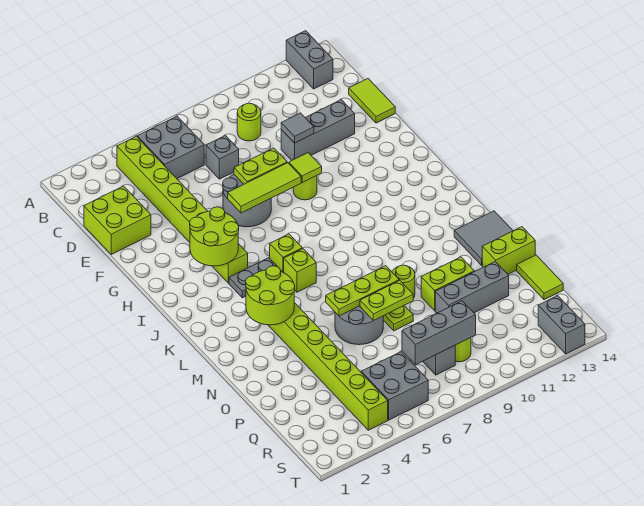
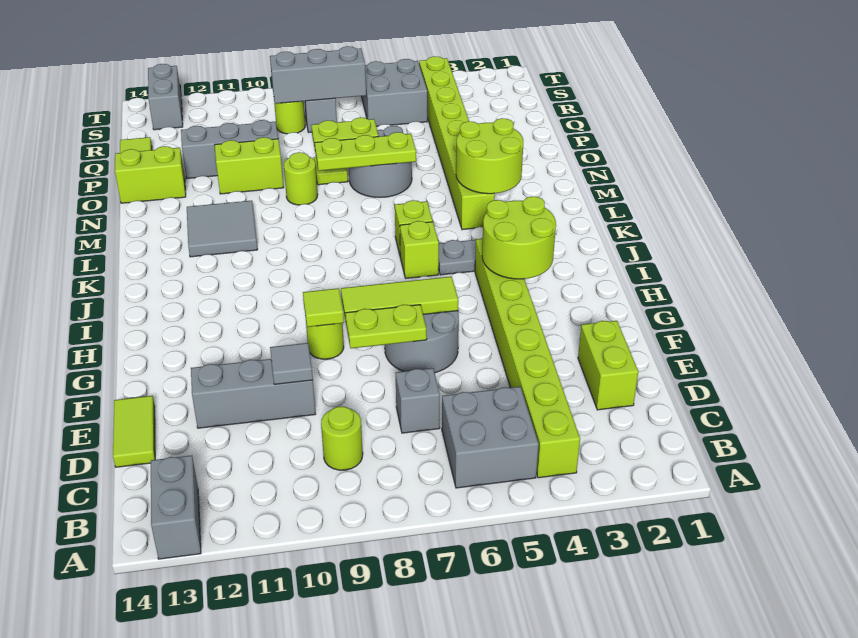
lime 2x2 brick [84,186,151,254] -> lime 1x2 brick [578,321,638,410]
grey 2x2 tile [454,211,513,265] -> grey 2x2 tile moved to [187,201,258,257]

